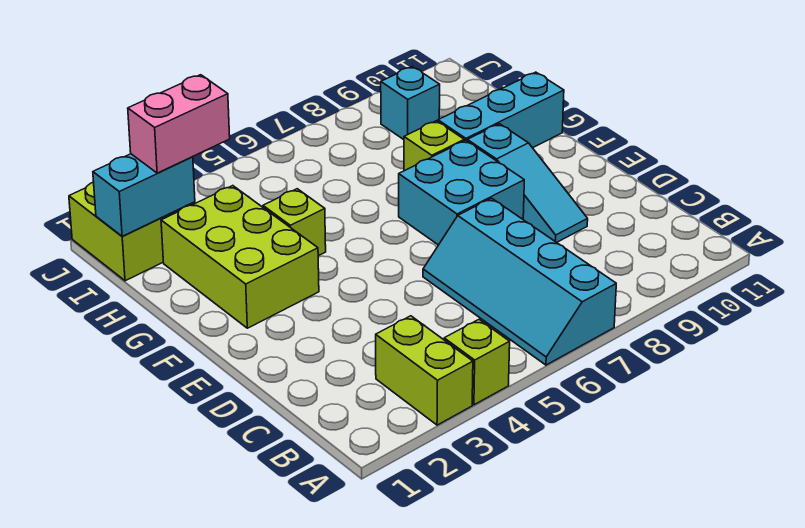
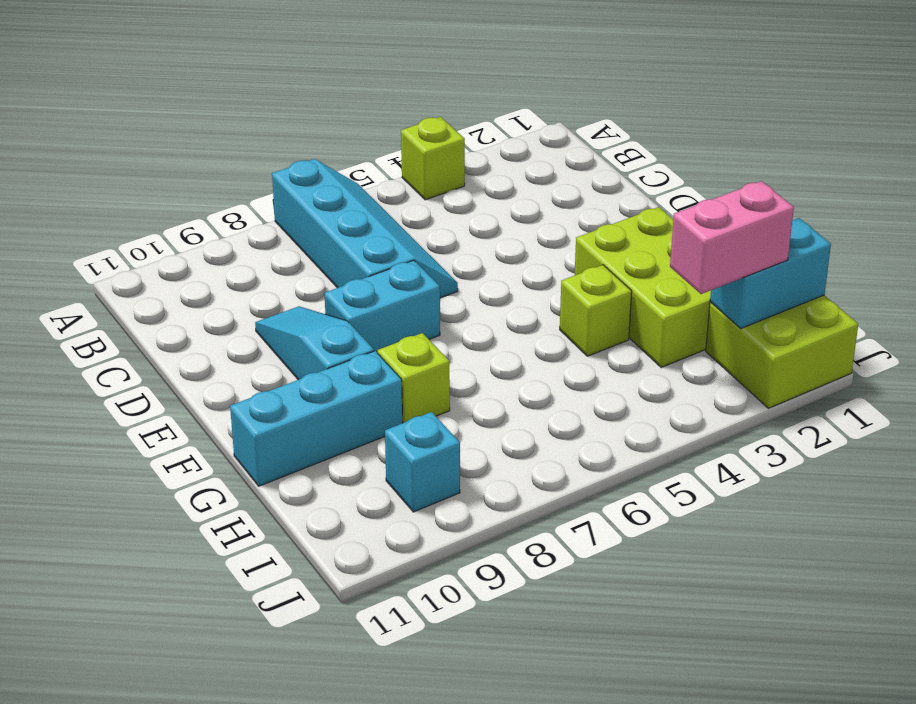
lime 1x2 brick [376,316,473,425] -> none
cyan 2x2 brick [399,140,524,245] -> cyan 1x2 brick [324,260,440,353]

